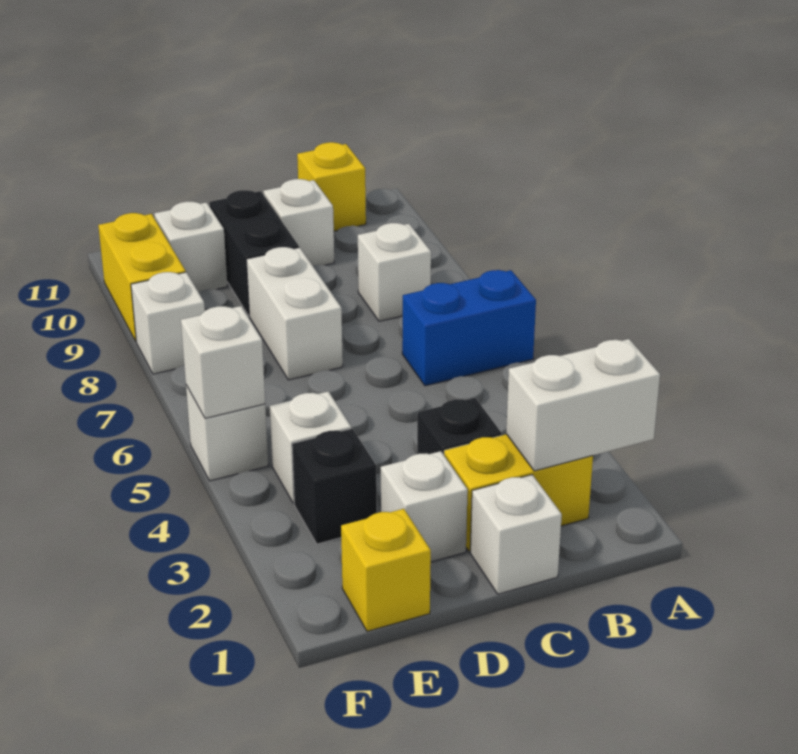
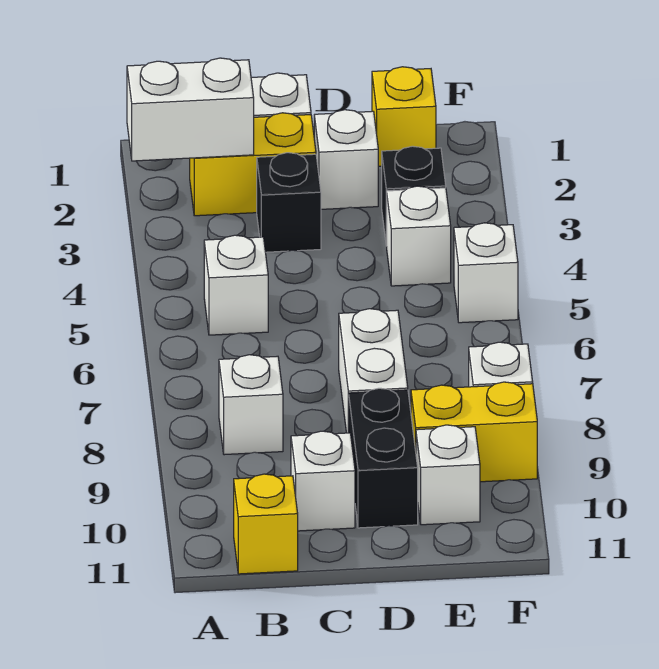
blue 1x2 brick [402,270,536,386] -> none
white 1x1 brick [181,306,265,418] -> white 1x1 brick moved to [204,235,268,335]
yellow 1x2 brick [98,213,186,341] -> yellow 1x2 brick turned to [411,382,537,482]

